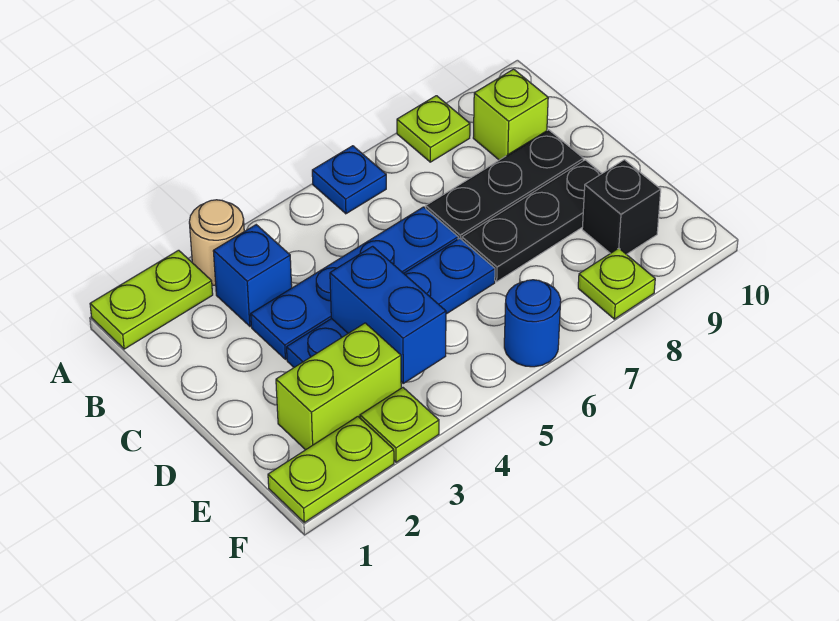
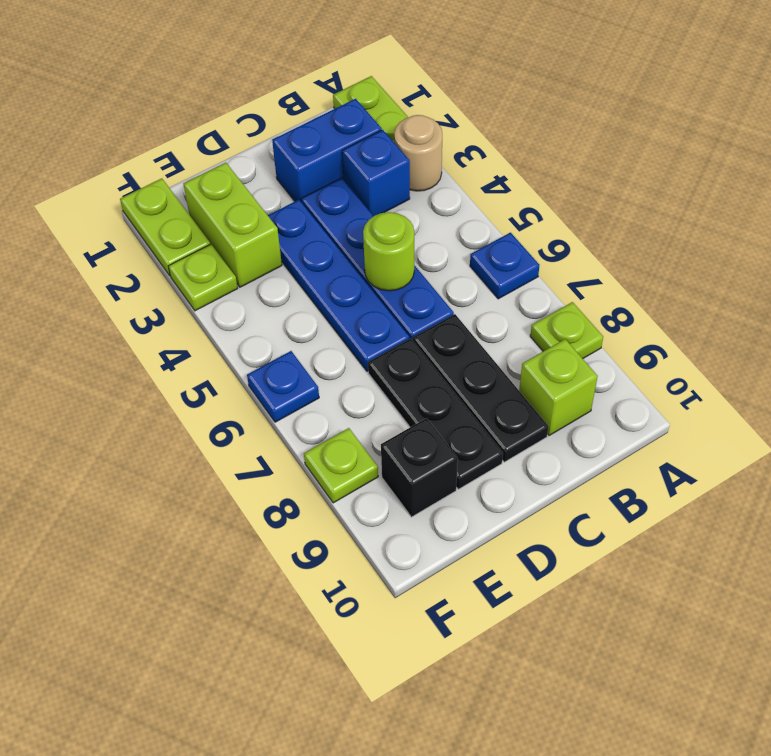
none -> lime 1x1 round brick [363,212,414,291]
blue 1x2 brick [330,246,446,383] -> blue 1x2 brick moved to [272,99,382,201]
blue 1x1 round brick [504,280,561,367] -> blue 1x1 plate [247,351,319,422]

